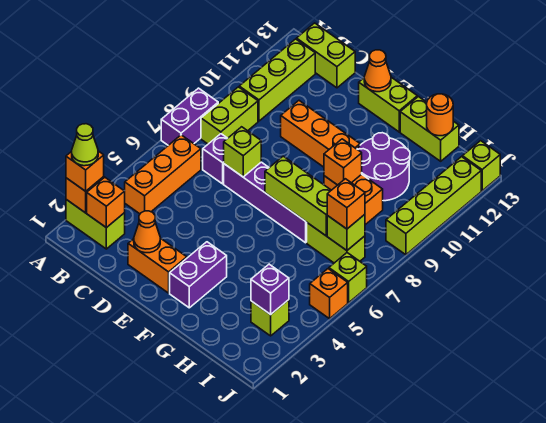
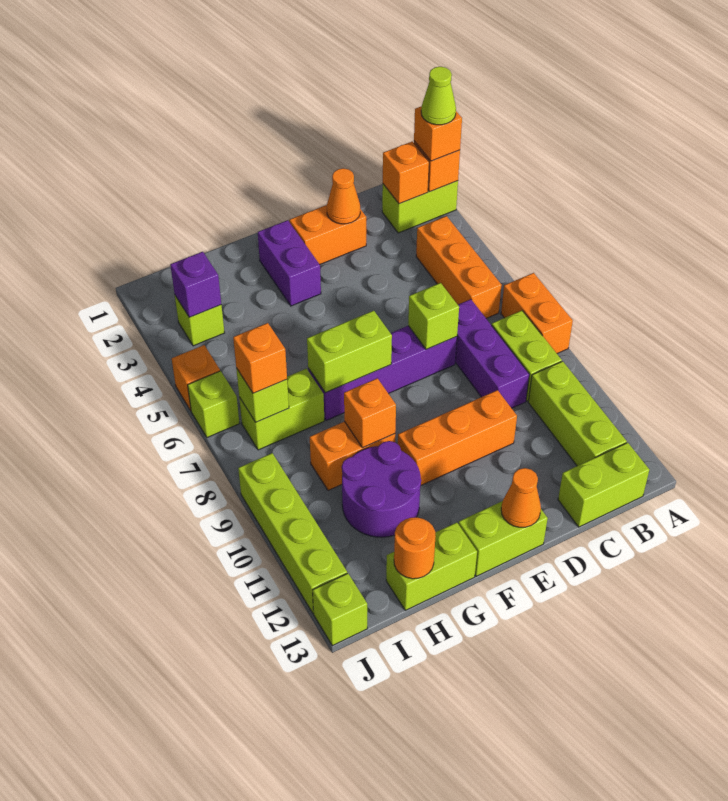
purple 1x2 brick [161,88,218,145] -> orange 1x2 brick [501,273,573,353]
purple 1x1 brick [203,134,228,184] -> purple 1x3 brick [455,299,529,408]
lime 1x3 brick [265,156,331,236] -> lime 1x2 brick [307,311,392,393]

